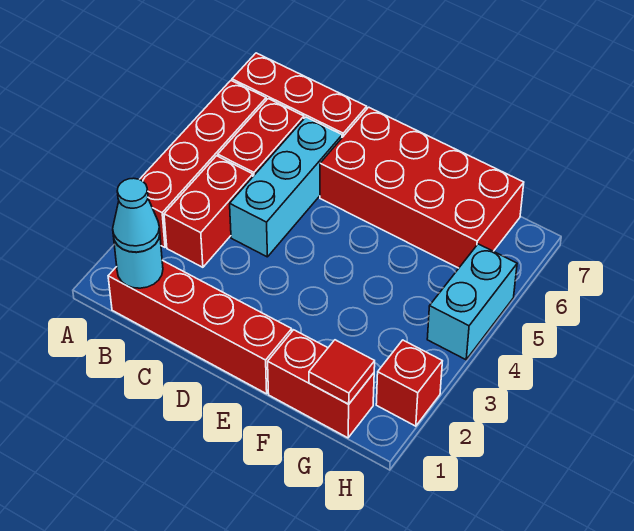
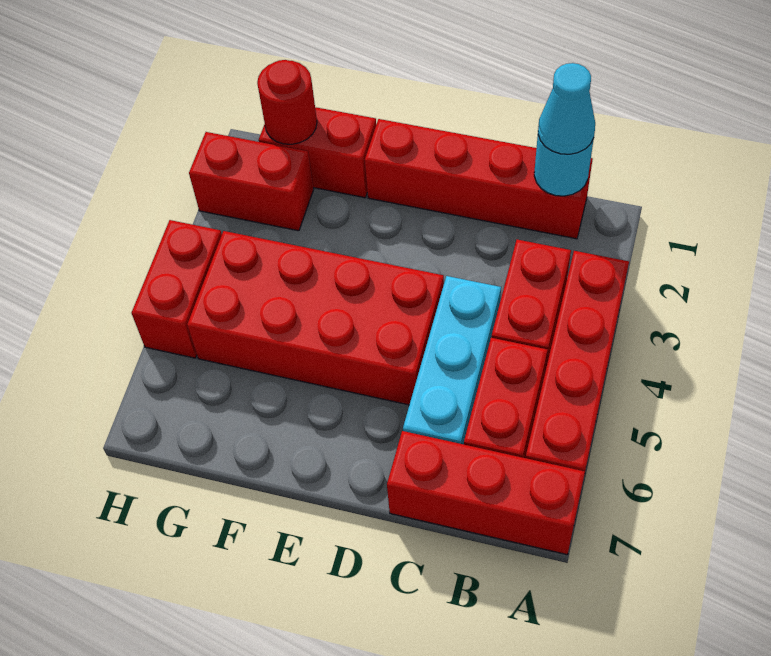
red 2x4 brick [320,107,524,268] -> red 2x4 brick moved to [187,231,444,405]
red 1x1 tile [309,340,375,404] -> red 1x1 round brick [257,60,317,144]
red 1x1 brick [376,340,442,426] -> red 1x2 brick [189,132,314,231]
cyan 1x2 brick [427,244,517,360] -> red 1x2 brick [131,220,222,358]

